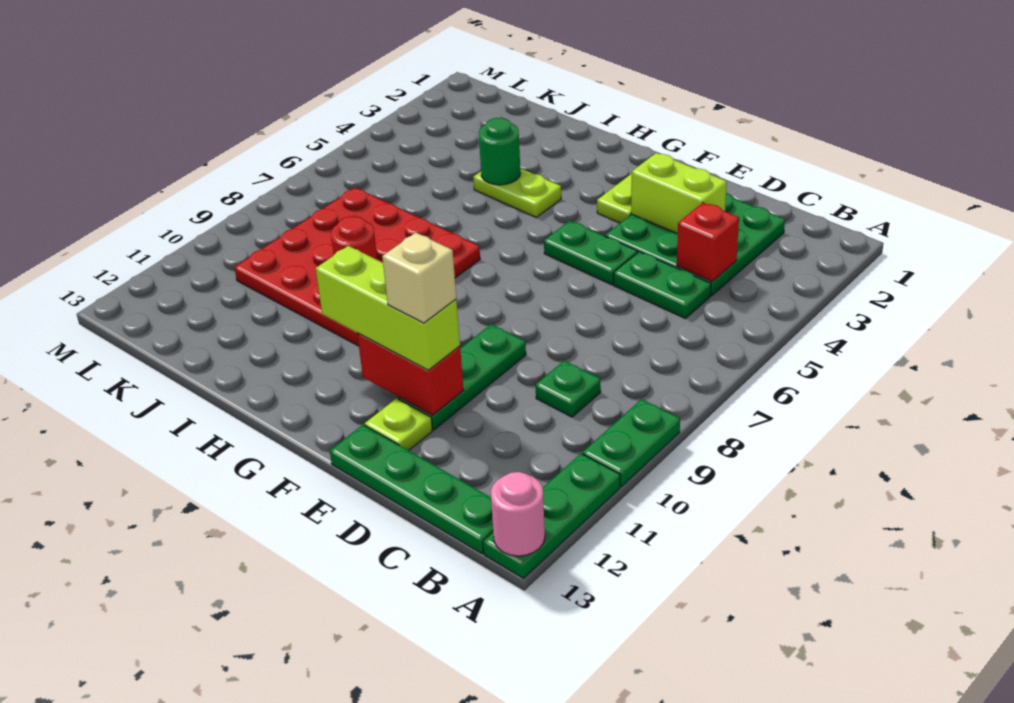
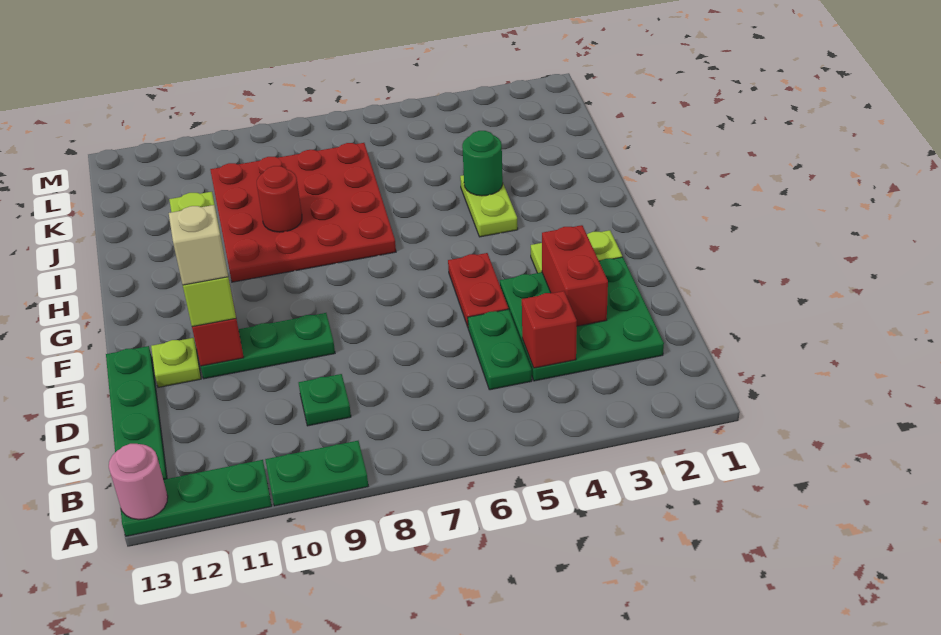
lime 1x2 brick [631,153,727,234] -> red 1x2 brick [542,225,608,326]
green 1x2 plate [544,221,638,285] -> red 1x2 plate [448,253,508,327]

